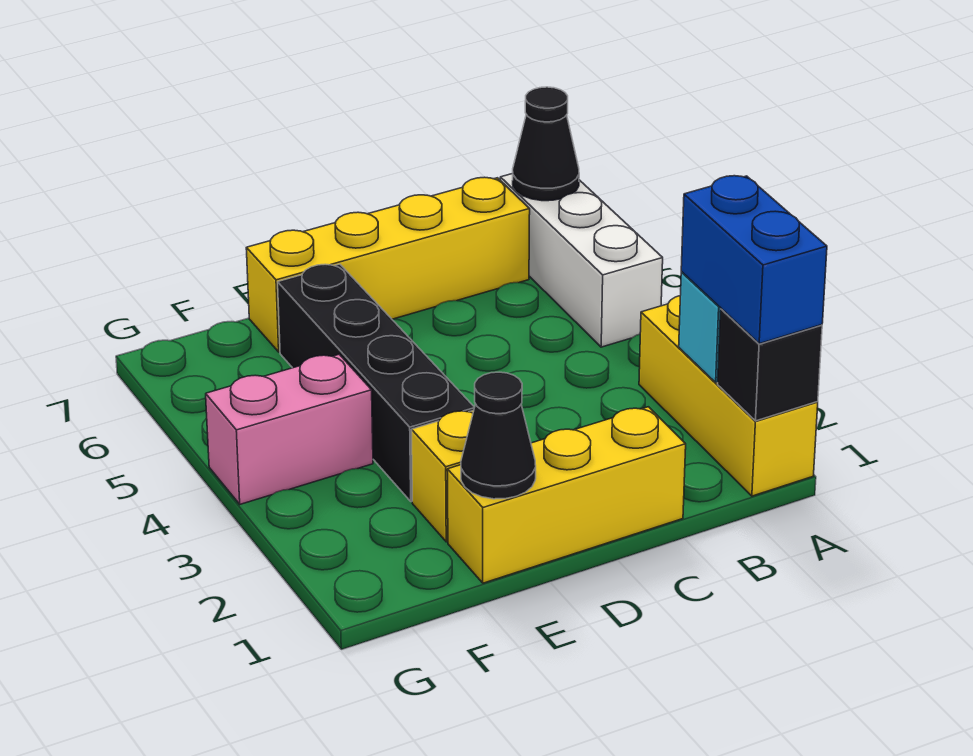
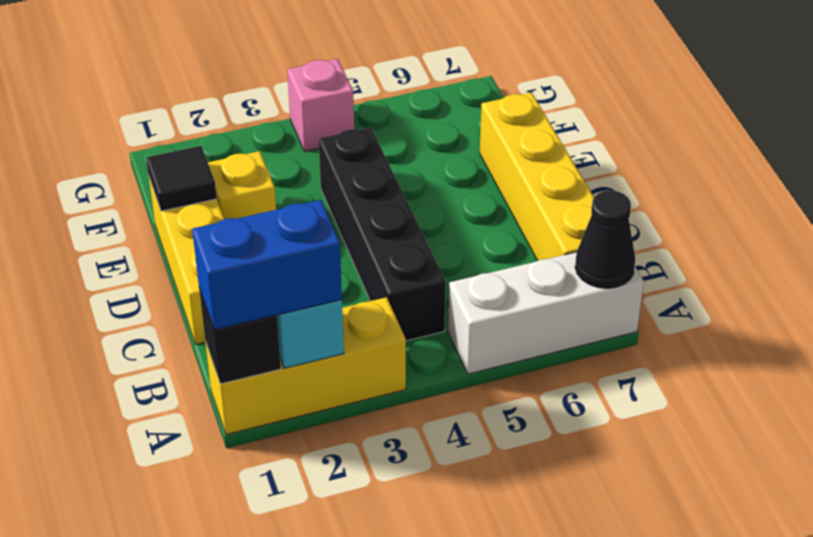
black 1x1 cone [461,372,536,499] -> black 1x1 tile [146,146,217,211]
black 1x4 brick [278,264,474,502] -> black 1x4 brick turned to [319,127,446,341]
pink 1x2 brick [206,354,373,504] -> pink 1x1 brick [287,59,354,152]

